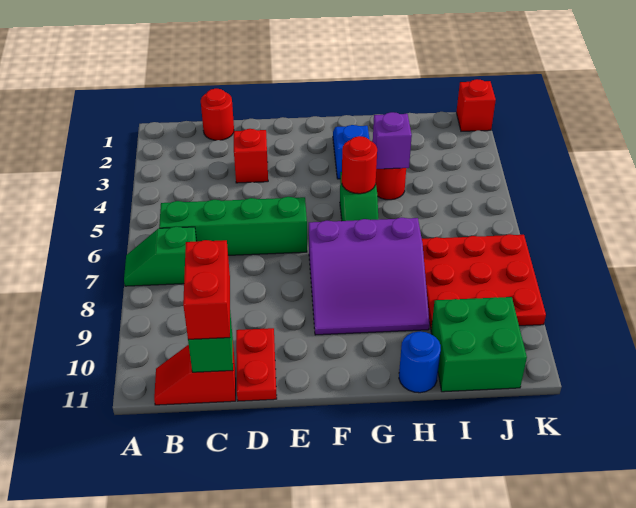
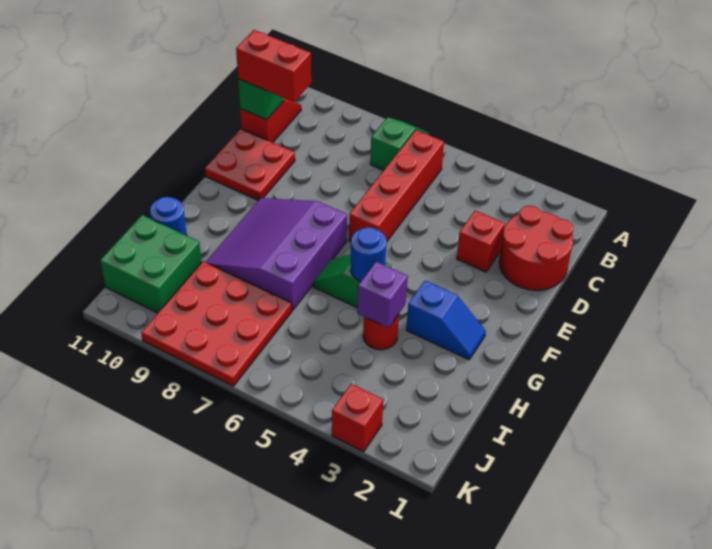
green 1x4 brick [159,197,307,255] -> red 1x4 brick [349,130,444,242]
red 1x1 round brick [201,89,234,140] -> red 2x2 round brick [499,206,574,290]
red 1x2 plate [236,328,277,401] -> red 2x2 plate [205,129,295,200]
red 1x1 round brick [342,136,377,194] -> blue 1x1 round brick [350,227,386,281]
red 1x1 brick [456,79,496,131] -> red 1x1 brick moved to [332,384,383,452]

